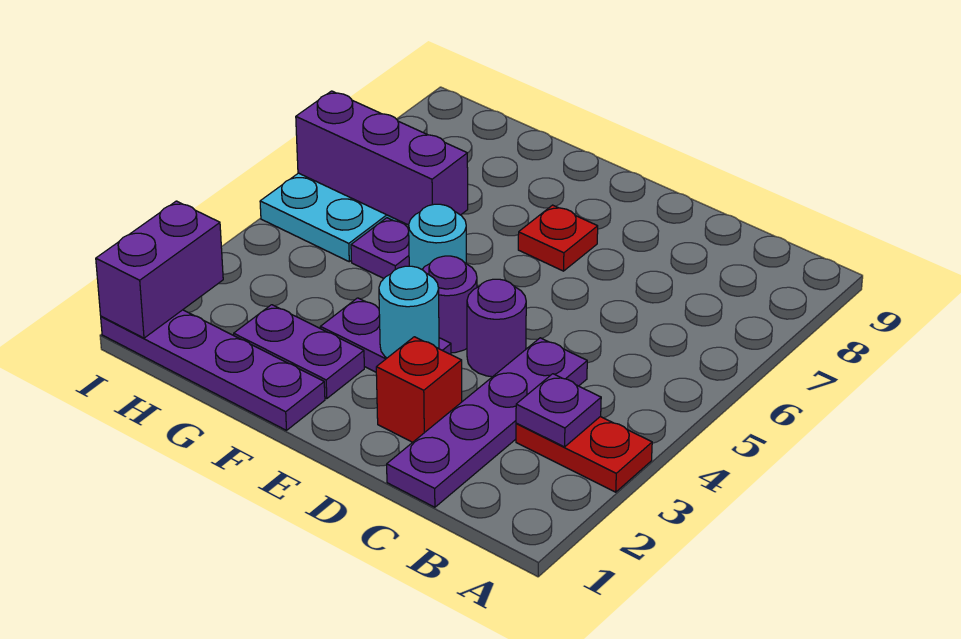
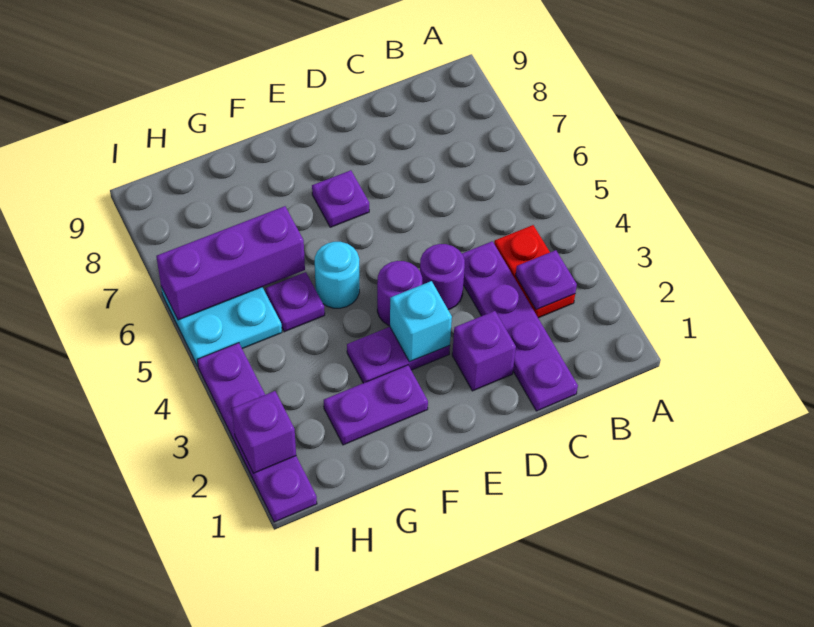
red 1x2 plate [516,417,652,492] -> red 1x2 plate turned to [494,225,575,318]
red 1x1 brick [376,337,462,442] -> purple 1x1 brick [452,311,516,391]
cyan 1x1 round brick [379,266,439,358] -> cyan 1x1 brick [390,281,452,362]
red 1x1 plate [518,205,598,271] -> purple 1x1 plate [312,170,369,227]
purple 1x4 plate [101,310,325,430] -> purple 1x4 plate turned to [197,343,317,522]
purple 1x2 brick [96,201,223,338] -> purple 1x1 brick [232,391,296,473]

